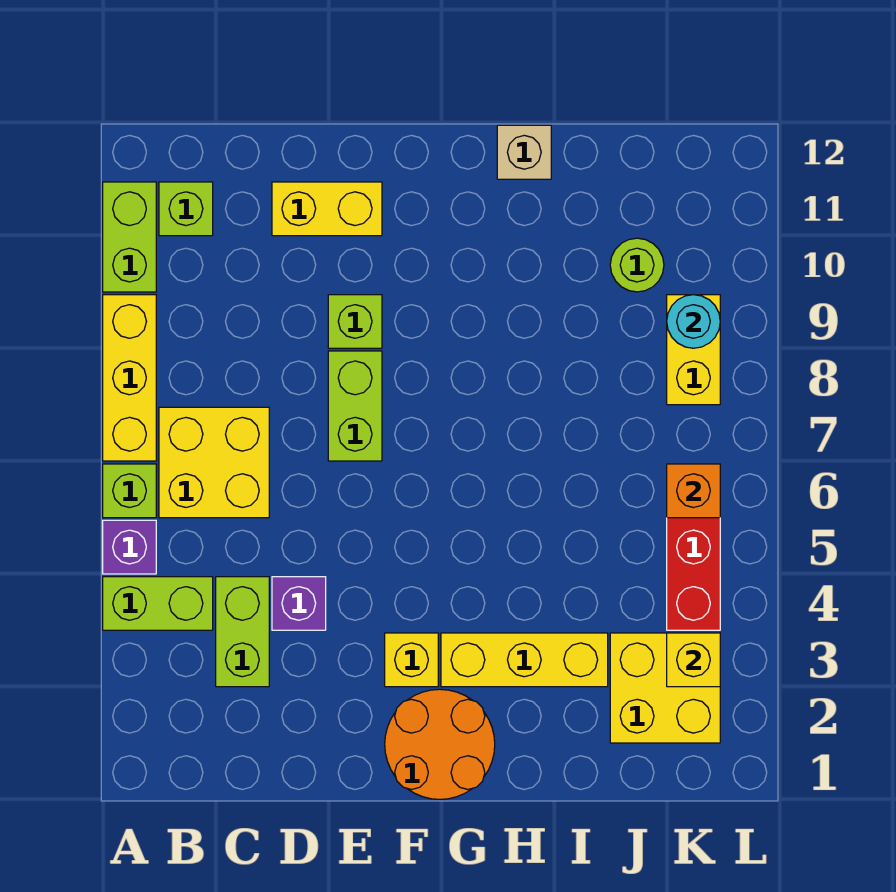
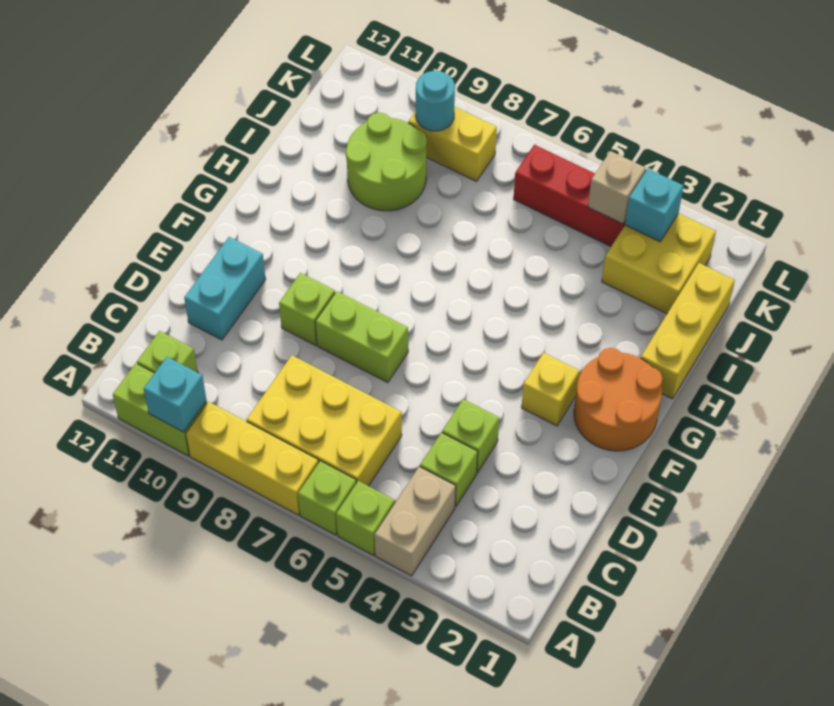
lime 1x2 brick [103,577,213,630] -> tan 1x2 brick [375,467,456,576]
purple 1x1 brick [103,520,156,574] -> lime 1x1 brick [336,481,395,555]
none -> cyan 1x1 brick [144,357,206,432]
yellow 2x2 brick [159,407,269,518] -> yellow 2x3 brick [247,355,402,486]
lime 1x2 brick [216,577,269,687] -> lime 1x1 brick [420,433,478,507]
purple 1x1 brick [272,577,326,630] -> lime 1x1 brick [442,399,499,473]
yellow 1x2 brick [272,182,382,236] -> cyan 1x2 brick [184,237,266,340]
yellow 1x3 brick [441,633,608,687] -> yellow 1x3 brick moved to [641,263,735,399]
tan 1x1 brick [497,125,551,179] -> tan 1x1 brick moved to [588,151,646,224]
lime 1x1 round brick [610,238,664,292] -> lime 2x2 round brick [346,113,427,211]
yellow 1x1 brick [667,633,720,687] -> cyan 1x1 brick [625,169,683,242]
orange 1x1 brick [667,464,720,518] -> none

